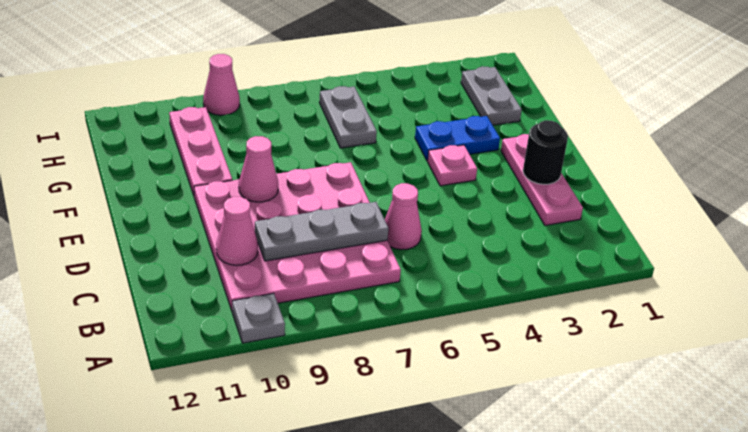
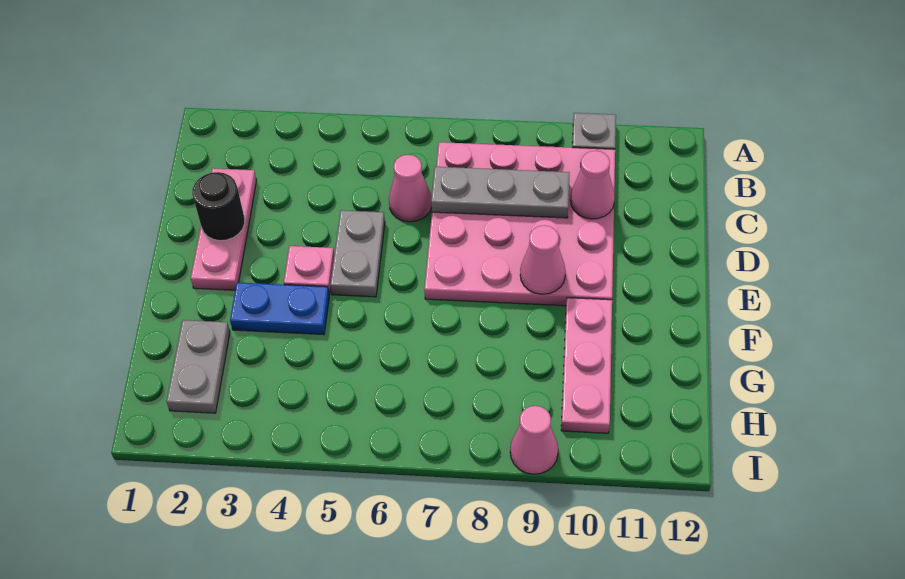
grey 1x2 plate [319,86,377,148] -> grey 1x2 plate moved to [330,210,385,297]

